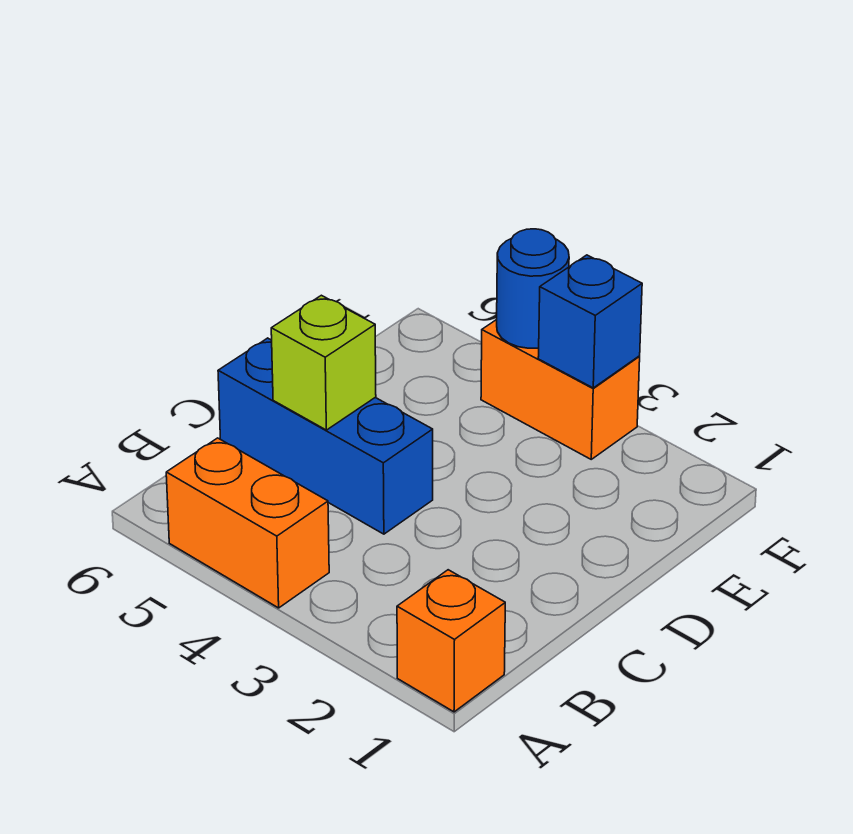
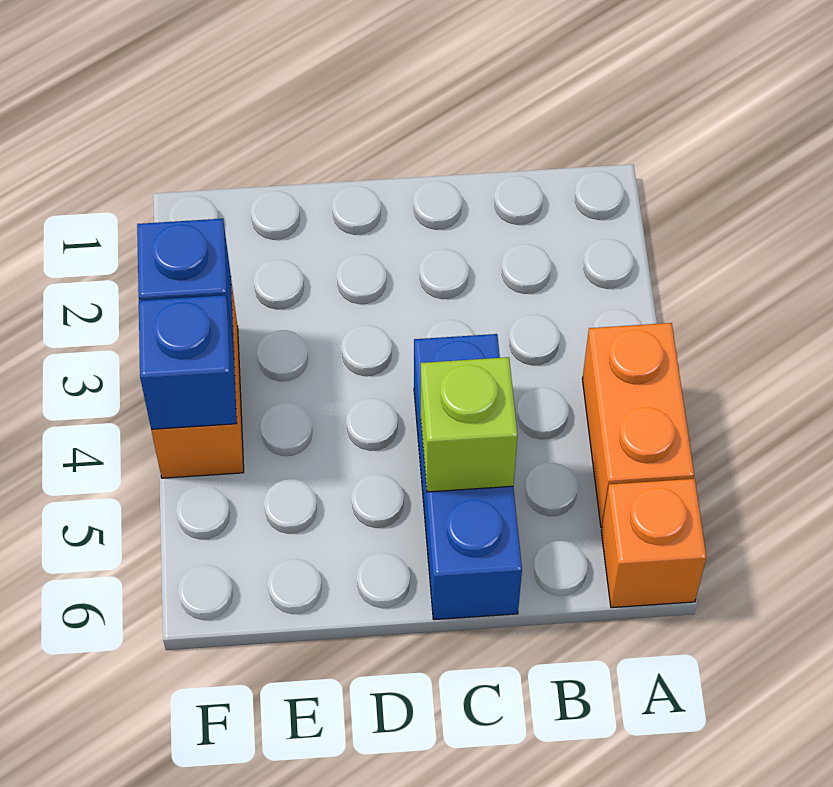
orange 1x1 brick [397,570,505,712] -> orange 1x1 brick moved to [601,479,706,608]
blue 1x1 round brick [497,229,569,348] -> blue 1x1 brick [139,295,237,429]

